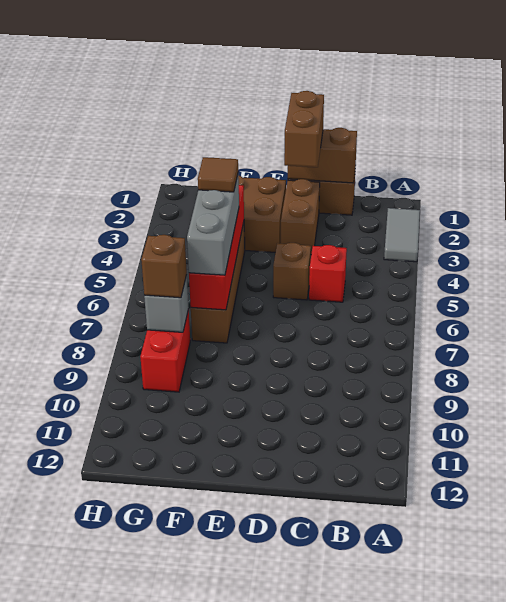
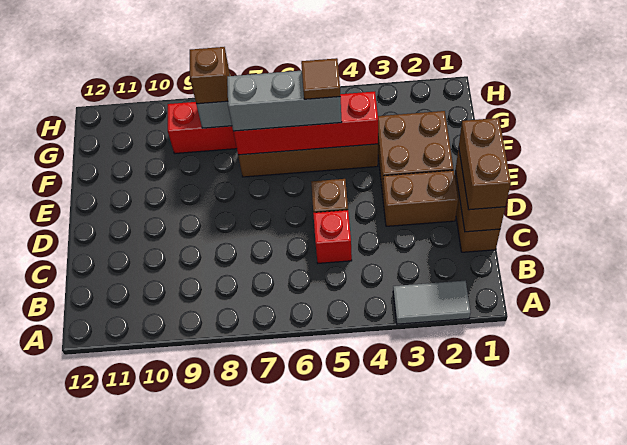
brown 1x2 brick [284,91,324,167] -> brown 1x2 brick turned to [459,118,511,210]

